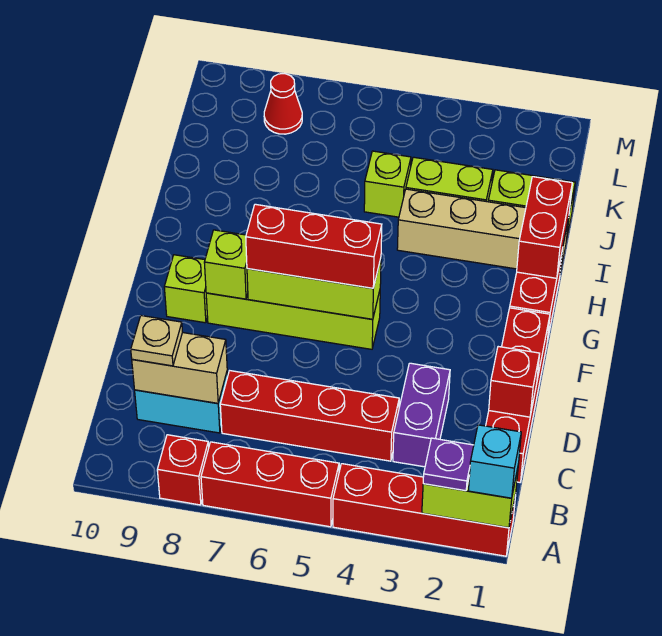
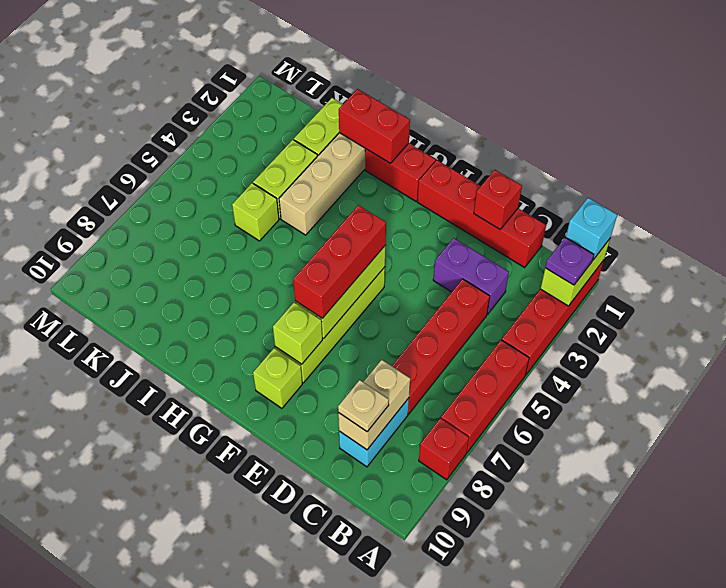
red 1x1 cone [264,74,302,134] -> none

